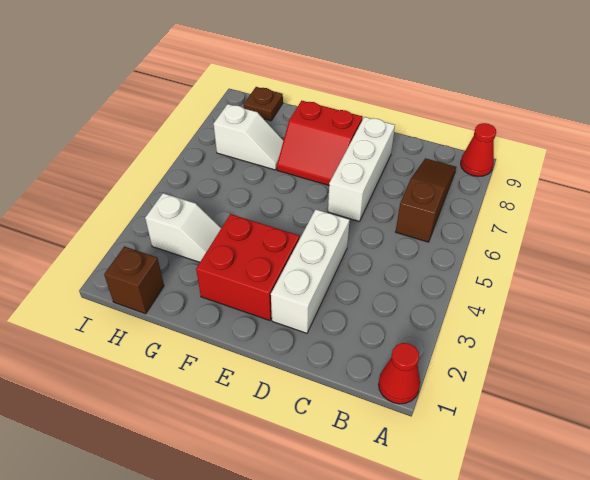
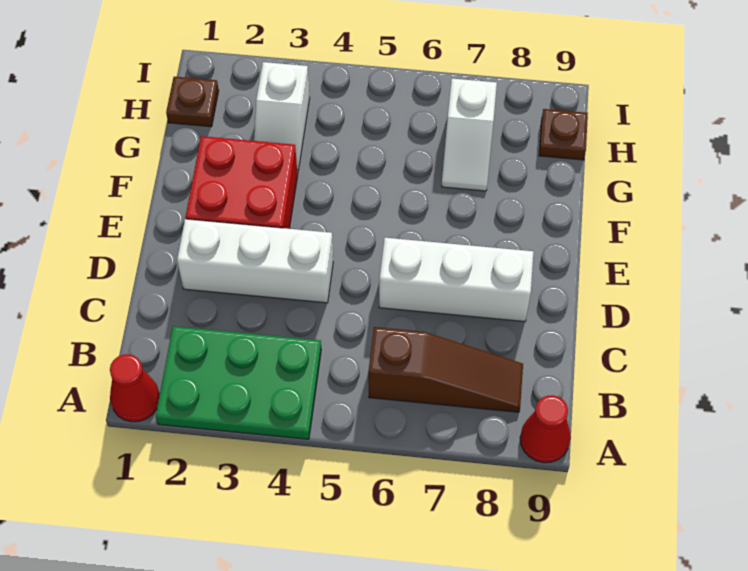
none -> green 2x3 plate [156,326,321,439]
red 2x2 slope [277,101,363,185] -> none
brown 1x1 brick [104,246,164,314] -> brown 1x1 plate [166,77,219,127]

